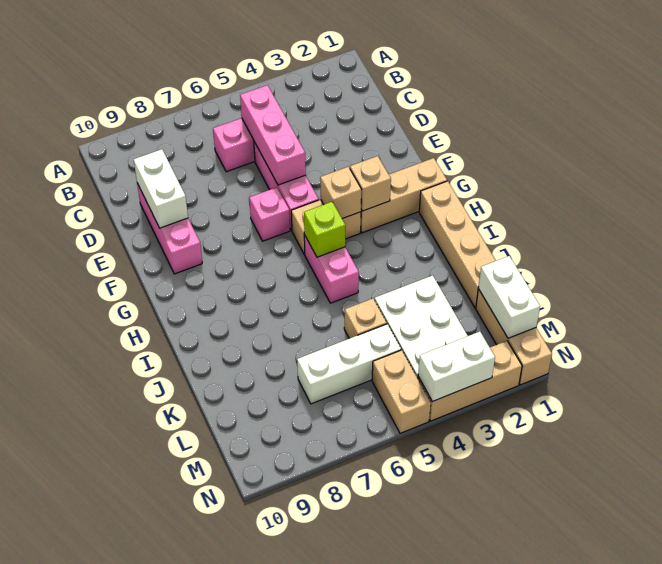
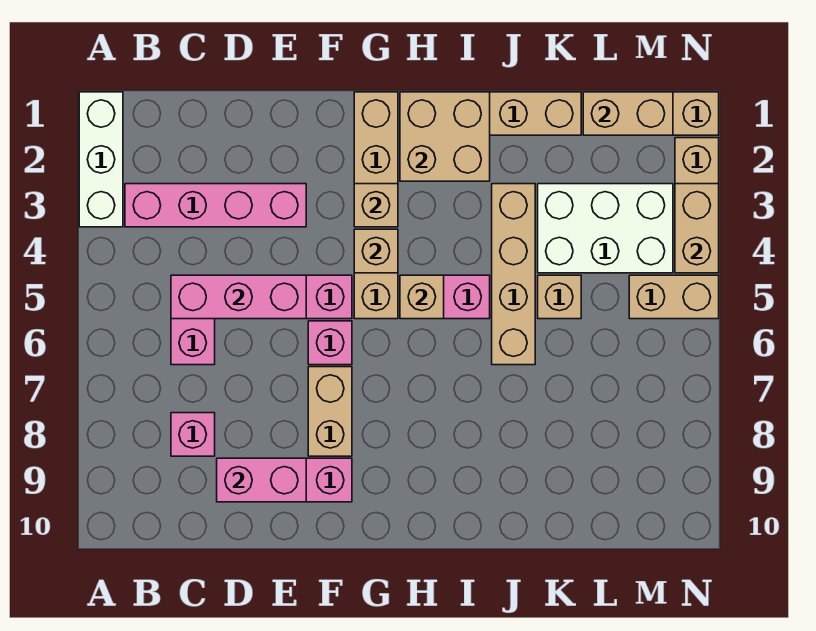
none -> pink 1x4 brick [125,184,306,227]
none -> pink 1x1 brick [171,413,215,456]
white 1x2 brick [134,149,188,228] -> pink 1x2 brick [217,458,306,502]
none -> tan 1x2 brick [308,367,352,456]
none -> tan 2x2 brick [400,92,490,181]
lime 1x1 brick [304,202,345,257] -> tan 1x1 brick [400,275,444,319]
none -> tan 1x4 brick [492,184,535,365]
white 1x2 brick [478,256,540,338] -> tan 1x2 brick [583,92,673,135]
white 1x3 brick [297,324,401,404] -> white 1x3 brick moved to [79,92,123,227]
white 1x2 brick [418,332,495,402] -> tan 1x2 brick [675,184,719,273]

